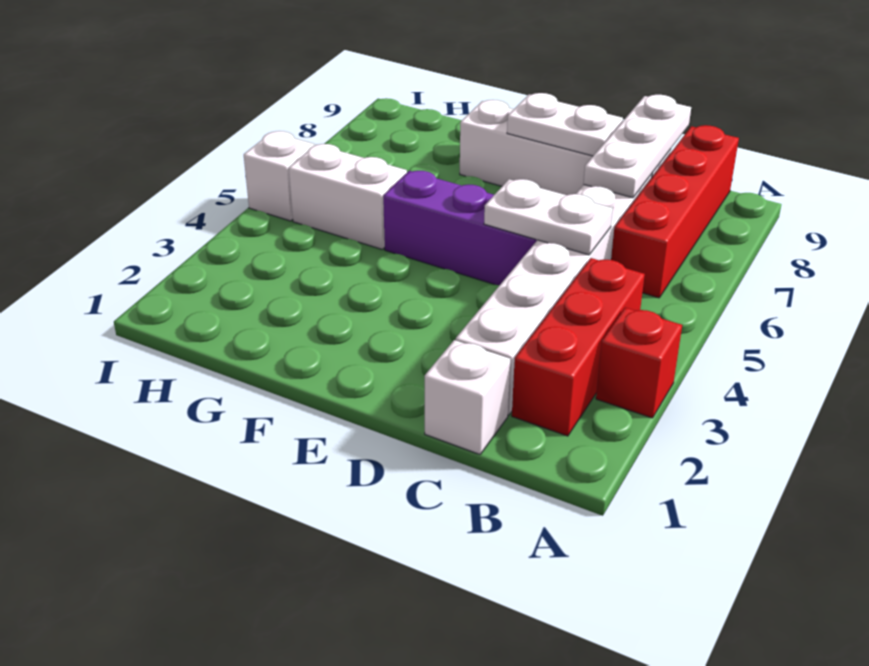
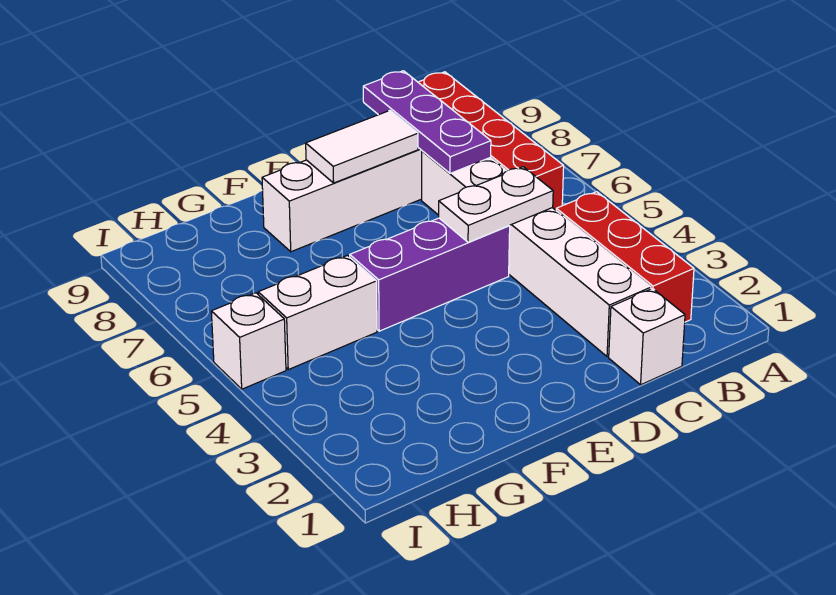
red 1x1 brick [596,308,682,418] -> none
white 1x3 plate [583,95,691,198] -> purple 1x3 plate [363,71,491,173]
white 1x2 plate [507,93,623,156] -> white 1x2 tile [306,111,418,183]

